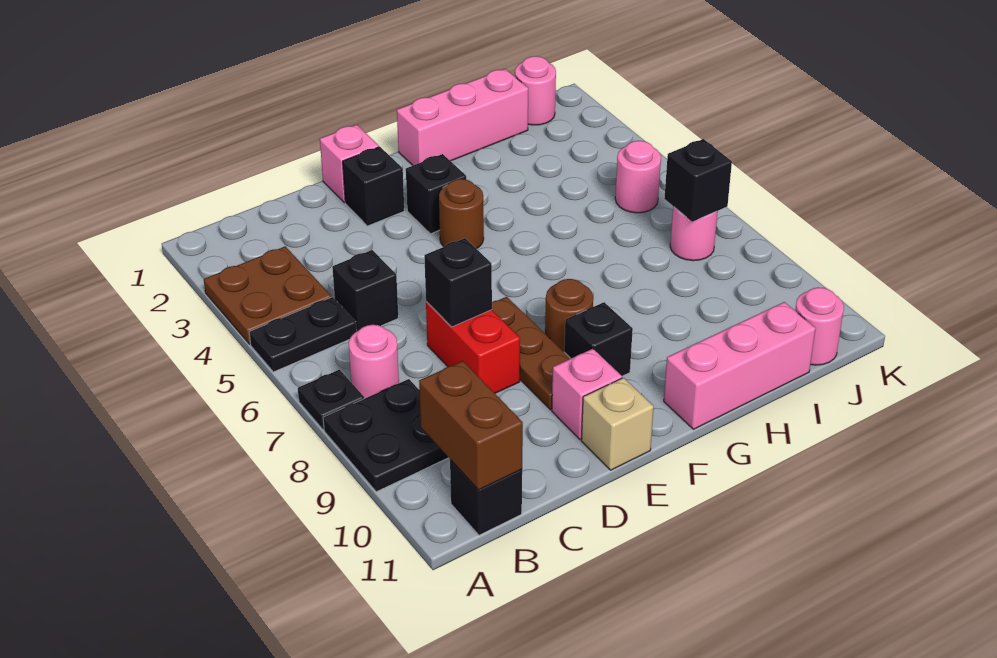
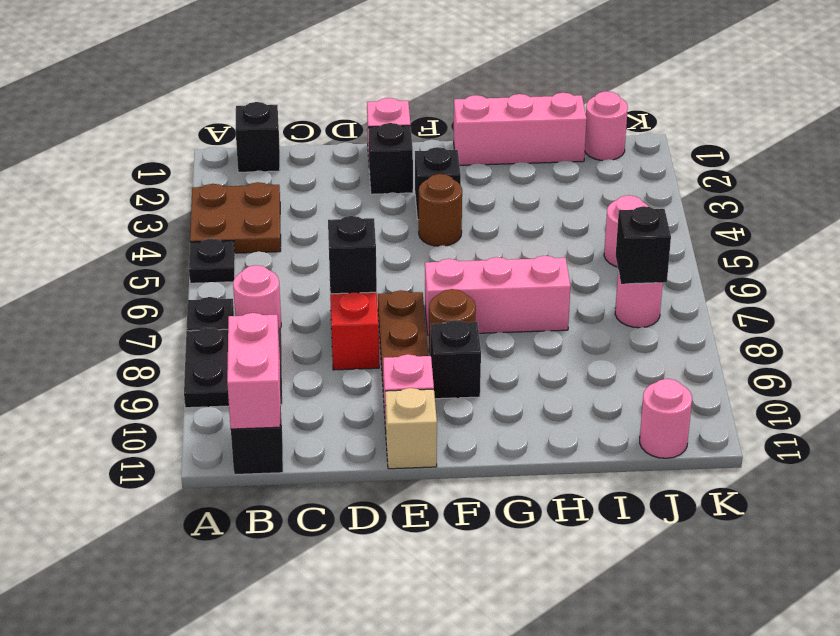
black 1x2 plate [249,297,357,372] -> black 1x1 plate [189,239,235,283]
brown 1x2 brick [419,361,523,490] -> pink 1x2 brick [227,313,281,429]
black 1x1 brick [332,250,398,331] -> black 1x1 brick moved to [235,102,280,172]
pink 1x3 brick [664,302,816,429] -> pink 1x3 brick moved to [425,256,571,335]

